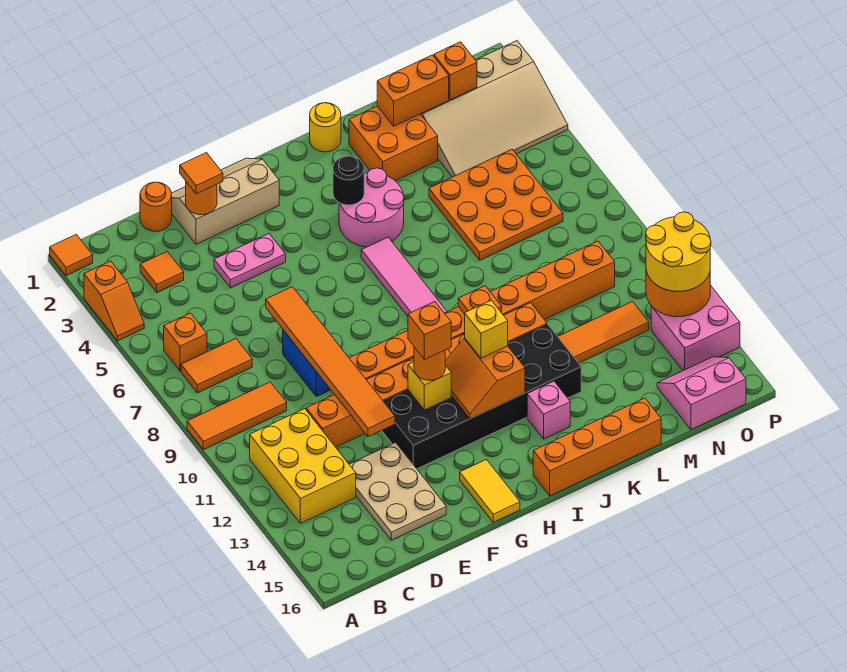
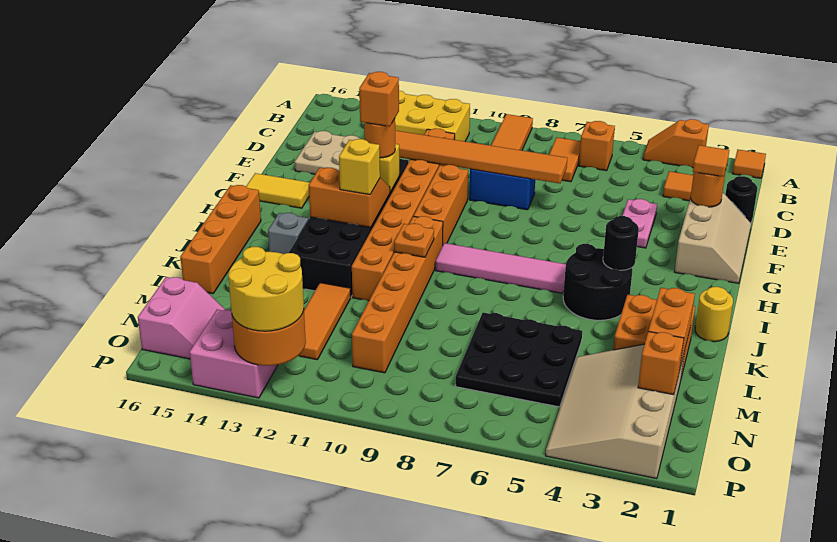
orange 1x1 round brick [140,182,172,231] -> black 1x1 round brick [725,176,757,223]
pink 2x2 round brick [339,168,404,247] -> black 2x2 round brick [563,244,632,320]
pink 1x1 brick [527,381,570,439] -> grey 1x1 brick [268,213,308,254]
orange 3x3 plate [429,149,563,260] -> black 3x3 plate [456,313,582,407]

